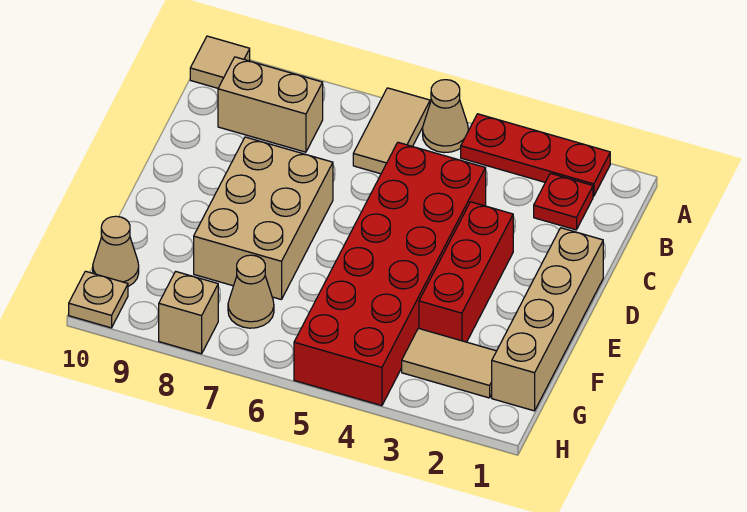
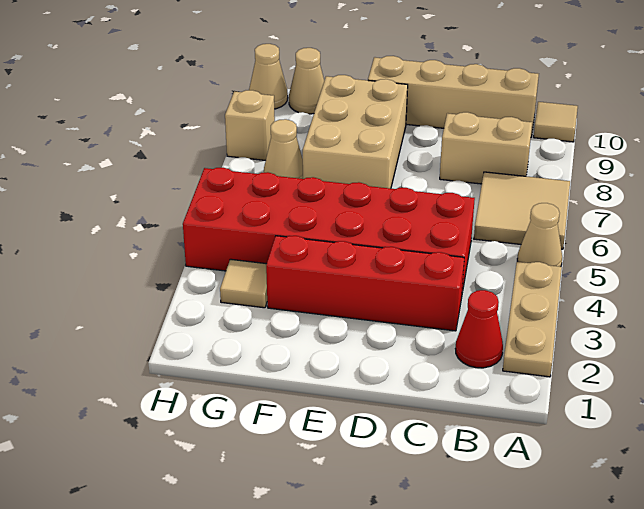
red 1x3 plate [461,114,610,196] -> tan 1x3 plate [503,262,562,377]
tan 1x2 tile [353,88,430,174] -> tan 2x2 tile [474,172,570,249]
red 1x1 plate [534,173,593,230] -> red 1x1 cone [455,290,503,368]
tan 1x2 brick [218,57,323,152] -> tan 1x2 brick turned to [440,112,532,184]
tan 1x4 brick [492,228,603,411] -> tan 1x4 brick moved to [368,56,539,137]
red 1x3 brick [419,202,513,342] -> red 1x4 brick [266,236,464,331]
tan 2x3 brick [194,137,333,300] -> tan 2x3 brick turned to [303,75,408,189]
tan 1x2 tile [402,328,496,398] -> tan 1x1 tile [220,259,267,308]
tan 1x1 plate [69,271,128,328] -> tan 1x1 cone [249,44,288,109]

